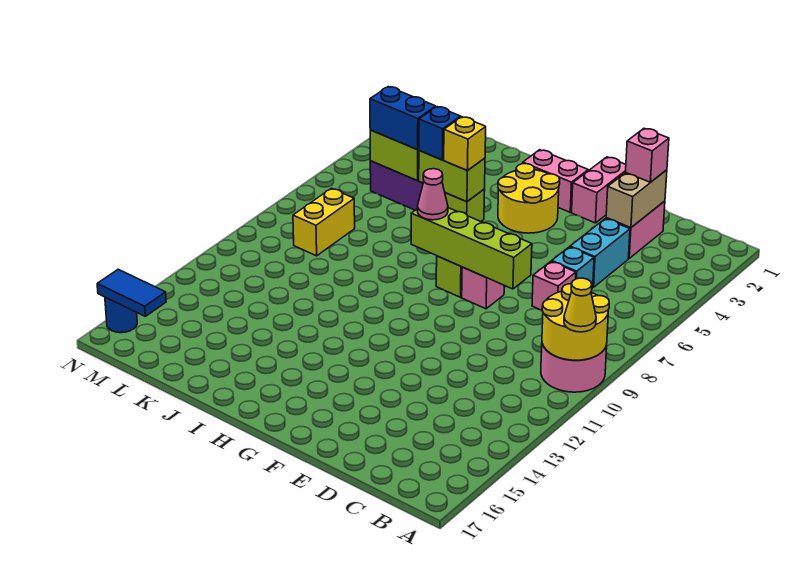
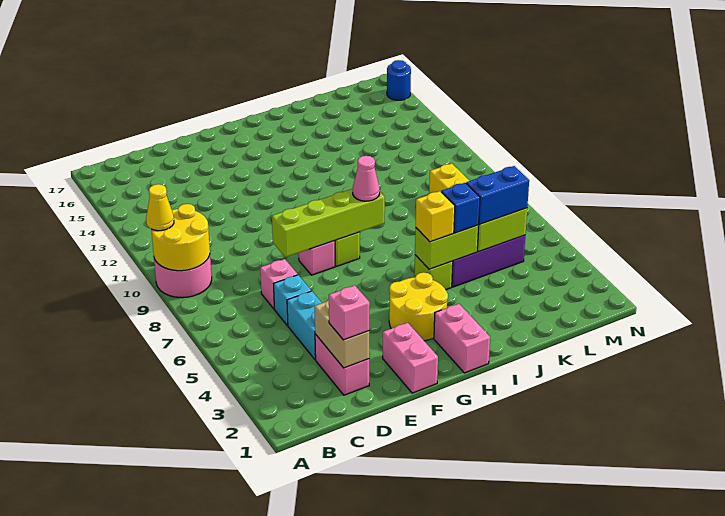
pink 1x2 brick [523,150,588,212] -> pink 1x2 brick turned to [434,304,490,373]
blue 1x2 tile [97,269,166,316] -> none

